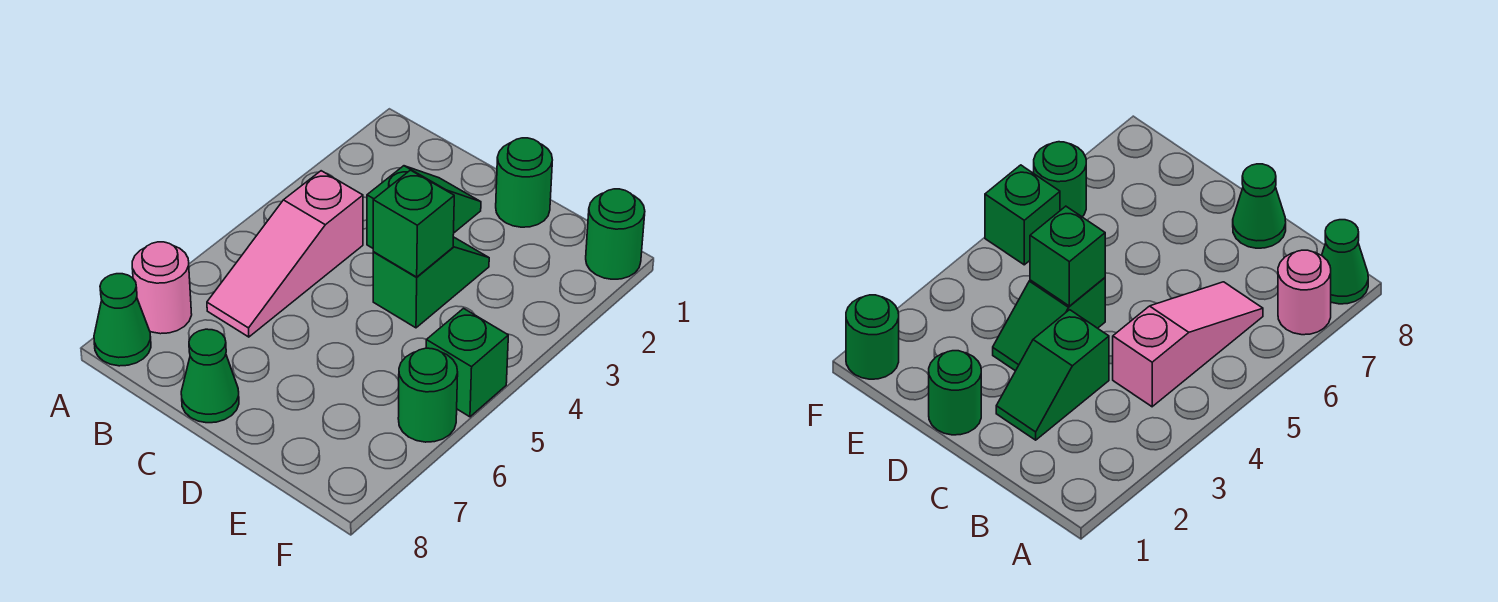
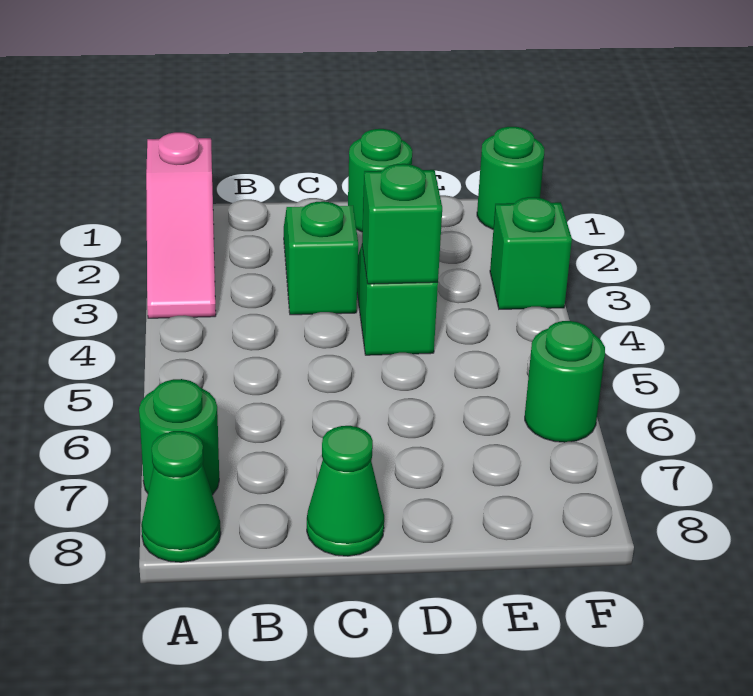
pink 1x1 round brick [132,242,192,334] -> green 1x1 round brick [139,379,219,495]
pink 1x3 slope [207,171,363,337] -> pink 1x3 slope moved to [146,132,216,318]
green 1x1 brick [426,308,508,417] -> green 1x1 brick moved to [490,197,572,309]

